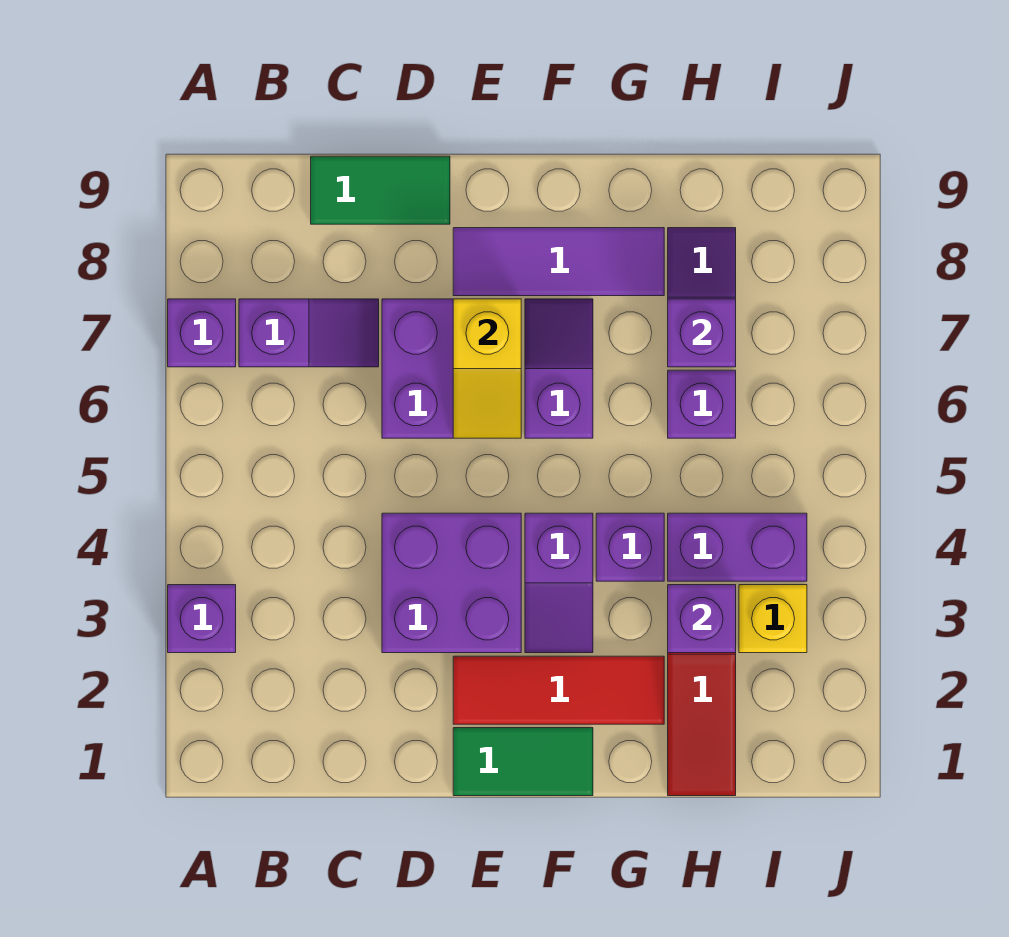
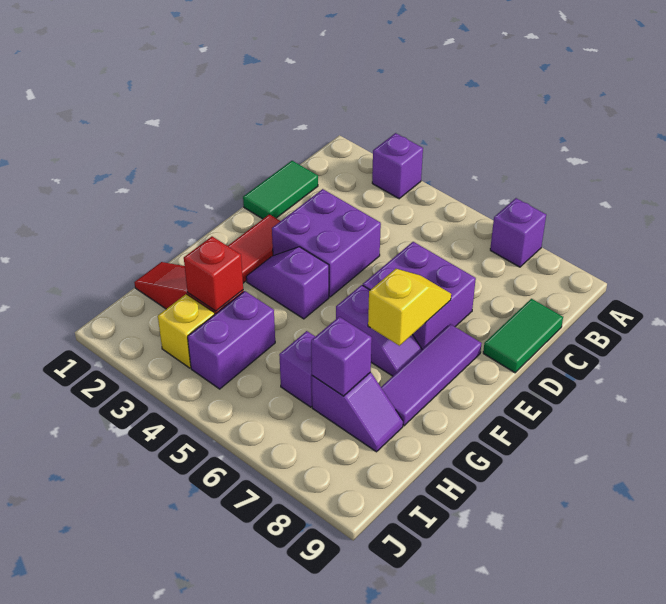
purple 1x2 slope [239,299,379,367] -> none
green 1x2 tile [453,728,593,796] -> green 1x2 tile moved to [243,161,318,219]
yellow 1x2 slope [453,299,521,438] -> yellow 1x2 slope turned to [368,269,451,346]
purple 1x1 brick [596,513,664,581] -> none
purple 1x1 brick [668,585,736,653] -> red 1x1 brick [184,236,243,311]

